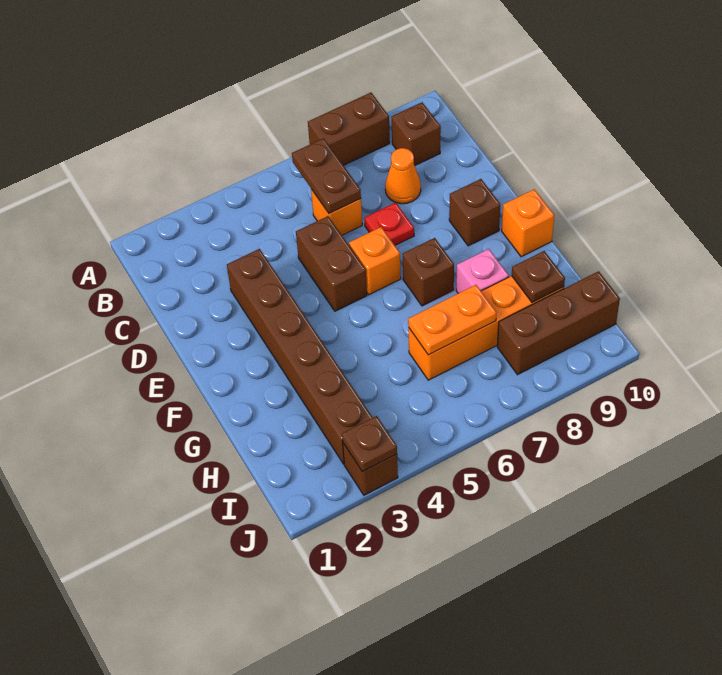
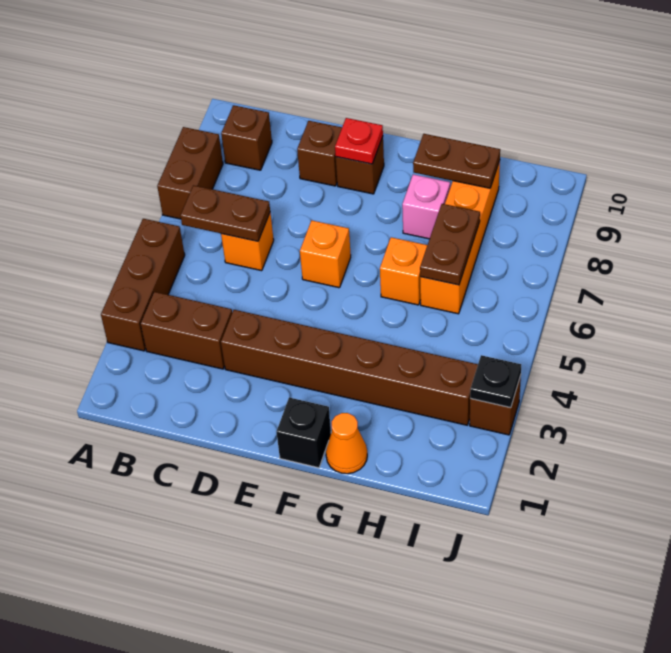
orange 1x1 cone [385,148,421,204] -> orange 1x1 cone moved to [326,413,367,474]
brown 1x2 brick [296,216,367,311] -> brown 1x2 brick moved to [141,292,232,369]
red 1x1 plate [364,202,414,245] -> red 1x1 plate moved to [335,118,383,164]
none -> black 1x1 brick [276,397,331,468]
brown 1x1 brick [403,238,454,306] -> brown 1x1 brick moved to [297,121,342,186]
orange 1x1 brick [502,189,554,257] -> orange 1x1 brick moved to [380,237,427,305]
orange 1x2 plate [408,285,497,355] -> brown 1x2 plate [420,204,480,285]
brown 1x1 plate [512,251,565,302] -> brown 1x2 plate [413,134,500,188]
brown 1x3 brick [497,271,620,375] -> brown 1x3 brick moved to [101,219,185,351]
brown 1x1 plate [342,416,397,472] -> black 1x1 plate [470,355,521,408]

